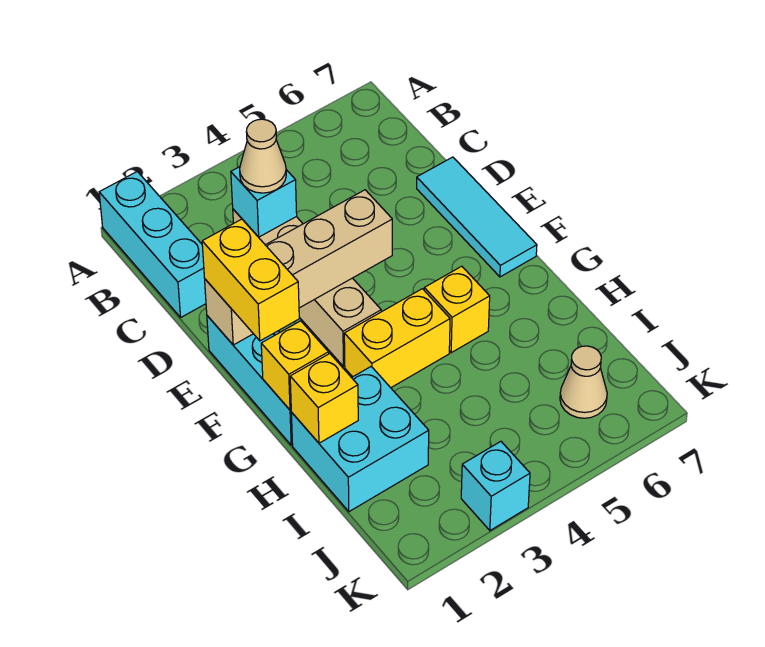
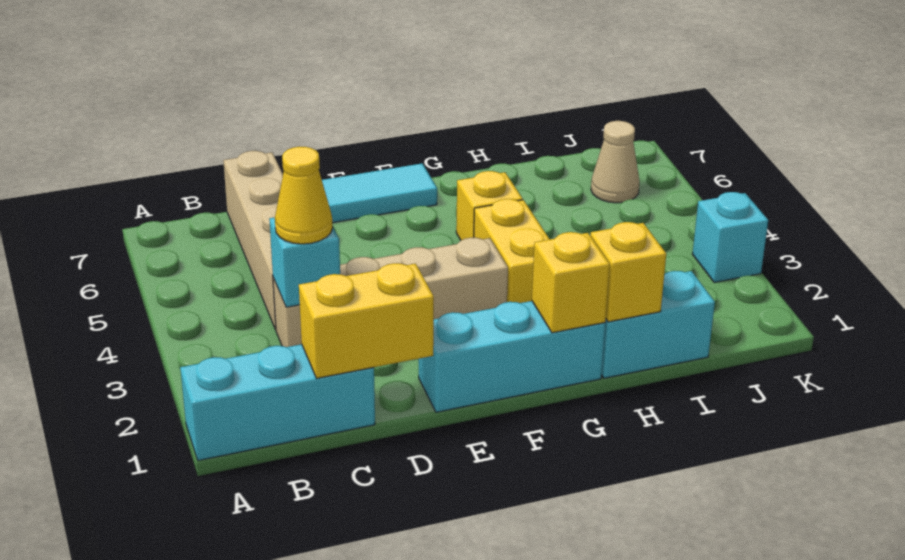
tan 1x1 cone [240,119,286,193] -> yellow 1x1 cone [275,147,333,244]
tan 1x4 brick [205,190,392,345] -> tan 1x4 brick moved to [223,151,283,330]
yellow 1x2 brick [202,219,299,341] -> yellow 1x2 brick moved to [299,263,434,378]
cyan 2x2 brick [291,367,429,512] -> cyan 1x2 brick [601,271,715,378]

